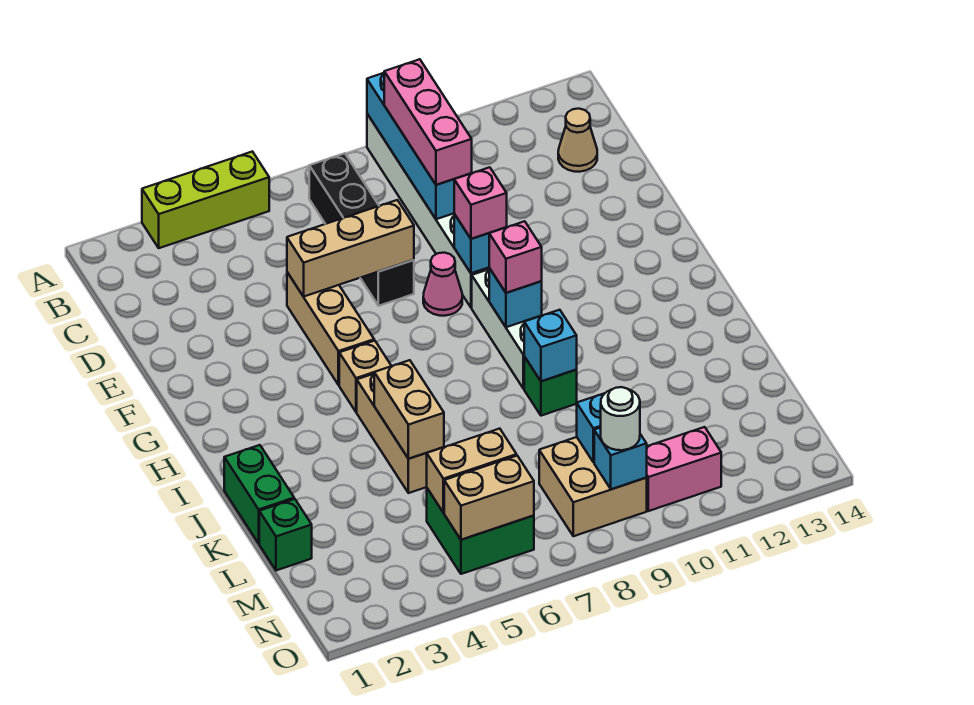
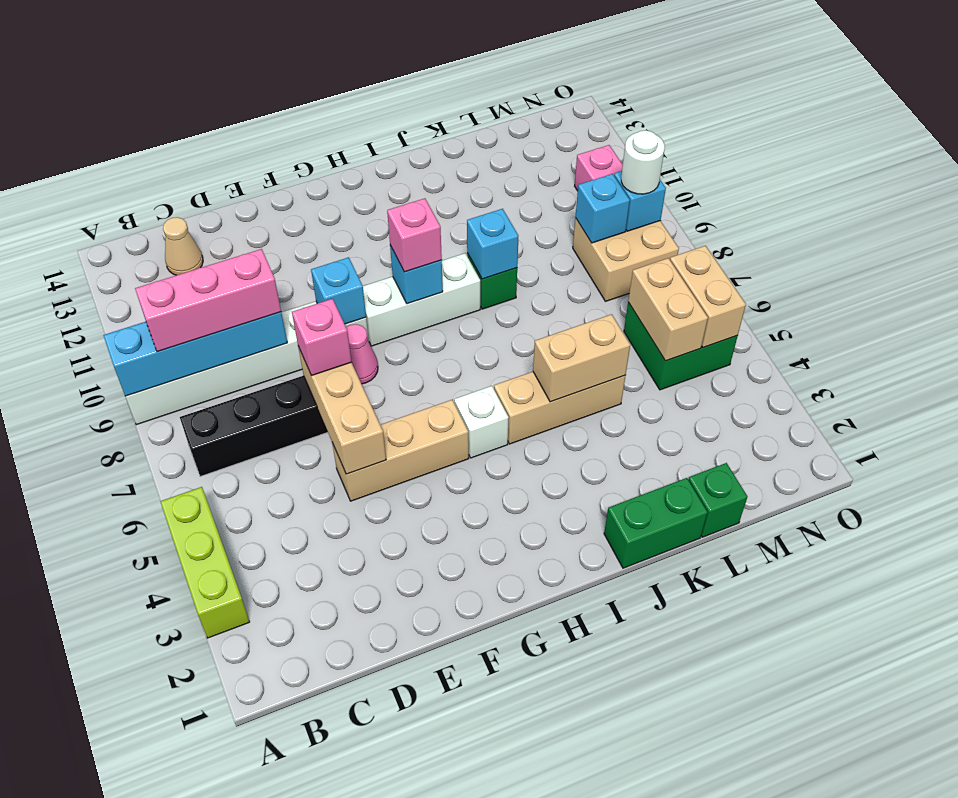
pink 1x1 brick [454,167,507,239] -> pink 1x1 brick moved to [292,299,351,376]
tan 1x1 brick [339,341,391,412] -> white 1x1 brick [454,386,509,458]

